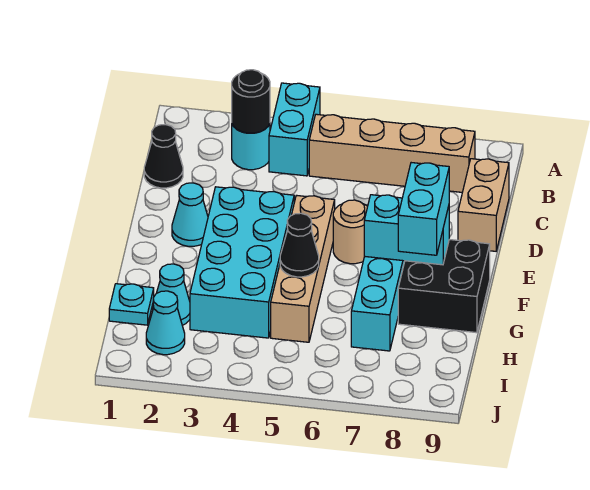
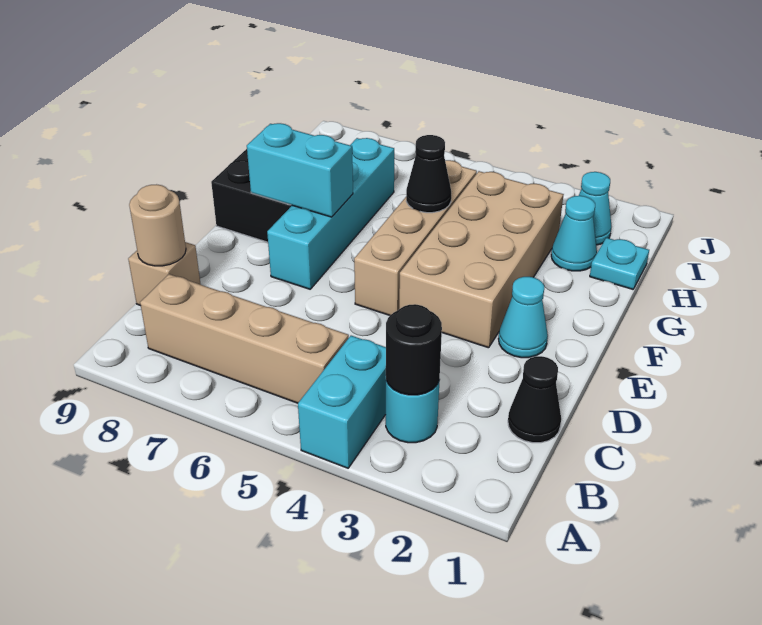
tan 1x2 brick [458,159,509,251] -> tan 1x1 brick [128,242,201,306]
cyan 2x4 brick [190,187,294,338] -> tan 2x4 brick [399,171,564,348]
tan 1x1 round brick [333,200,368,264] -> tan 1x1 round brick moved to [129,184,186,266]
cyan 1x2 brick [398,163,449,255] -> none

